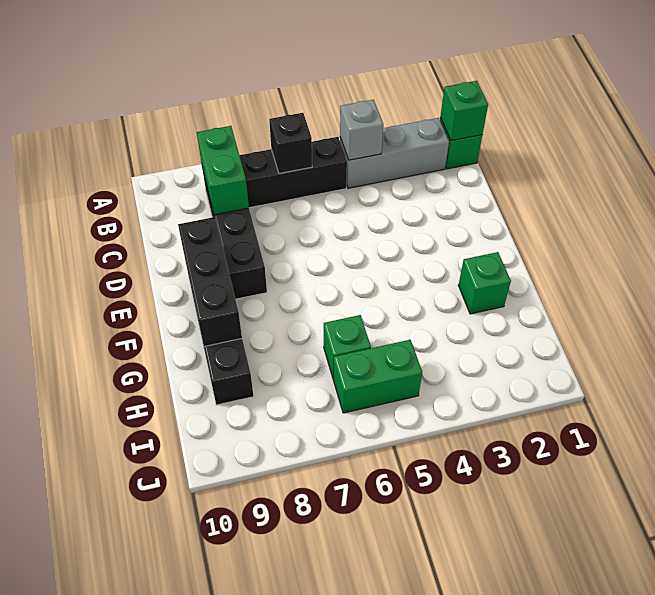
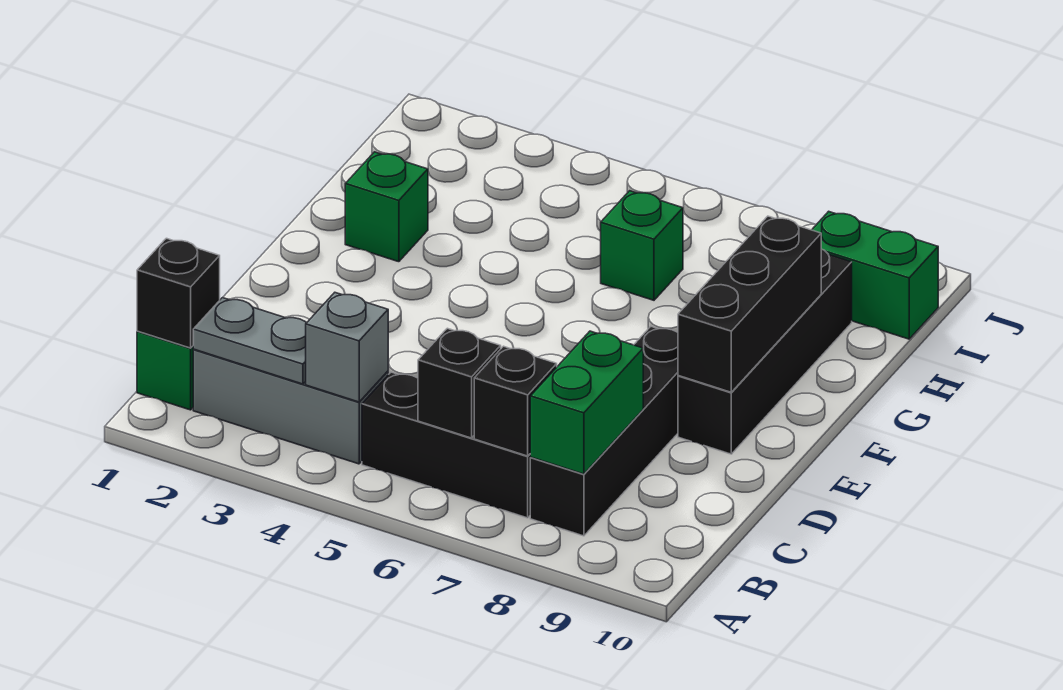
green 1x1 brick [440,81,488,141] -> black 1x1 brick [137,238,220,348]
none -> grey 1x2 plate [193,298,306,384]
none -> black 1x1 brick [474,346,557,456]
green 1x2 brick [333,340,422,413] -> green 1x2 brick moved to [812,211,938,339]

